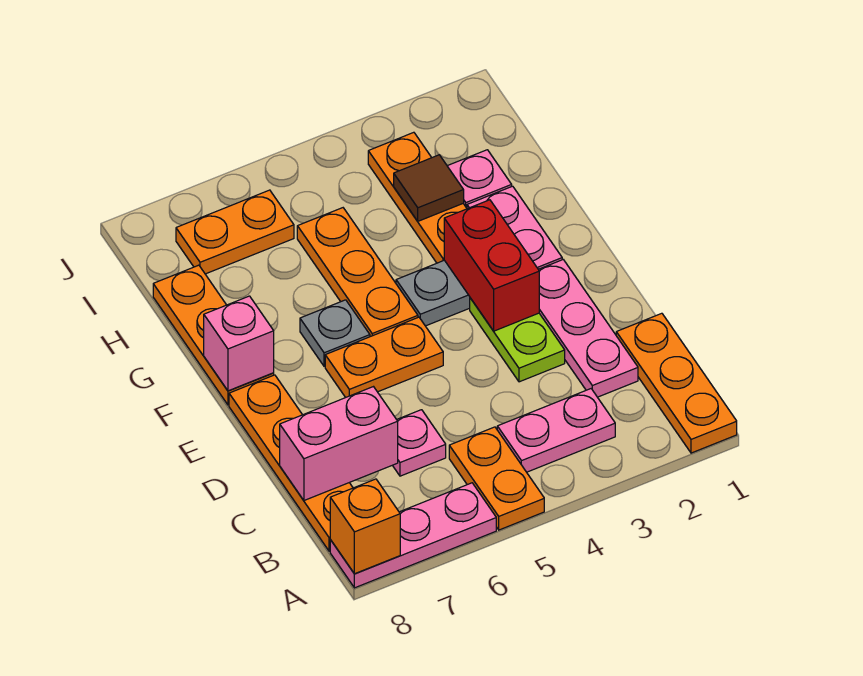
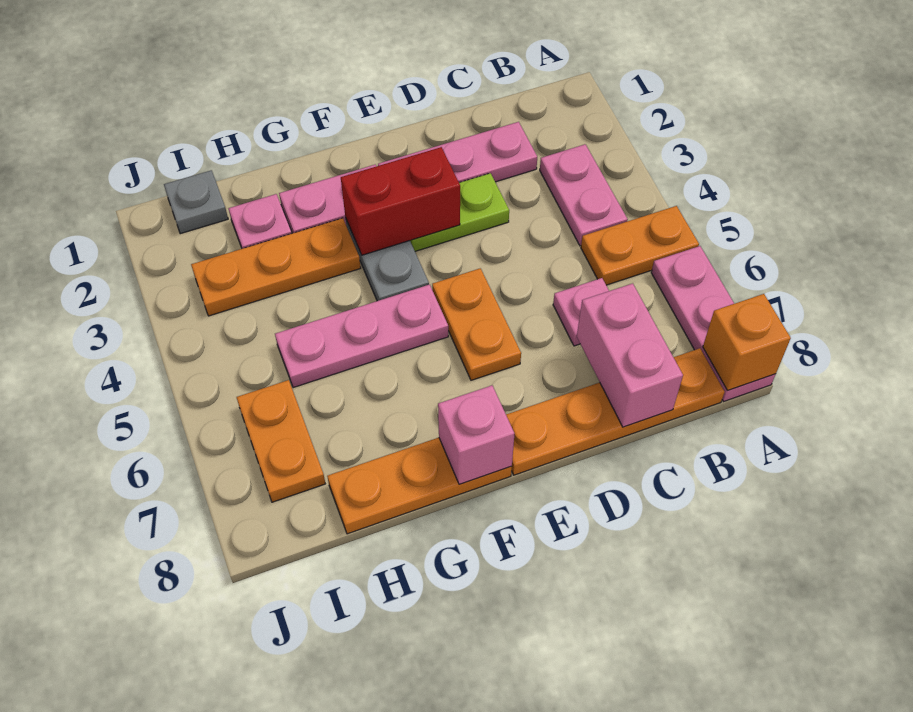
orange 1x3 plate [616,313,737,453] -> none
orange 1x3 plate [297,208,418,337] -> pink 1x3 plate [275,285,448,388]
grey 1x1 plate [300,300,370,366] -> grey 1x1 plate moved to [164,170,228,234]
brown 1x1 tile [394,155,464,221] -> none

